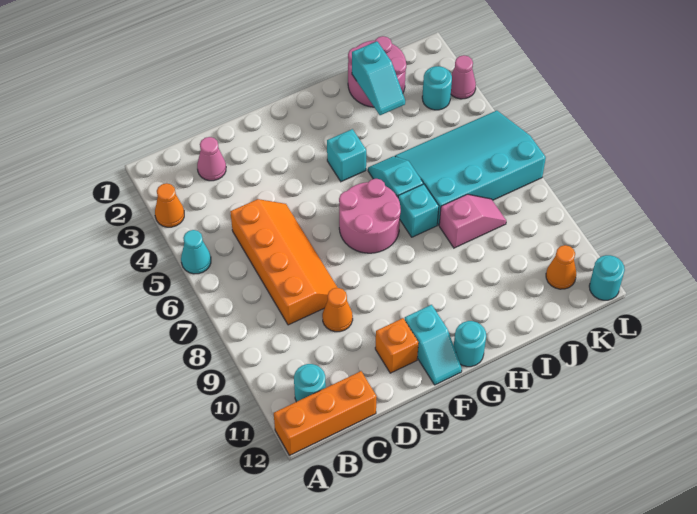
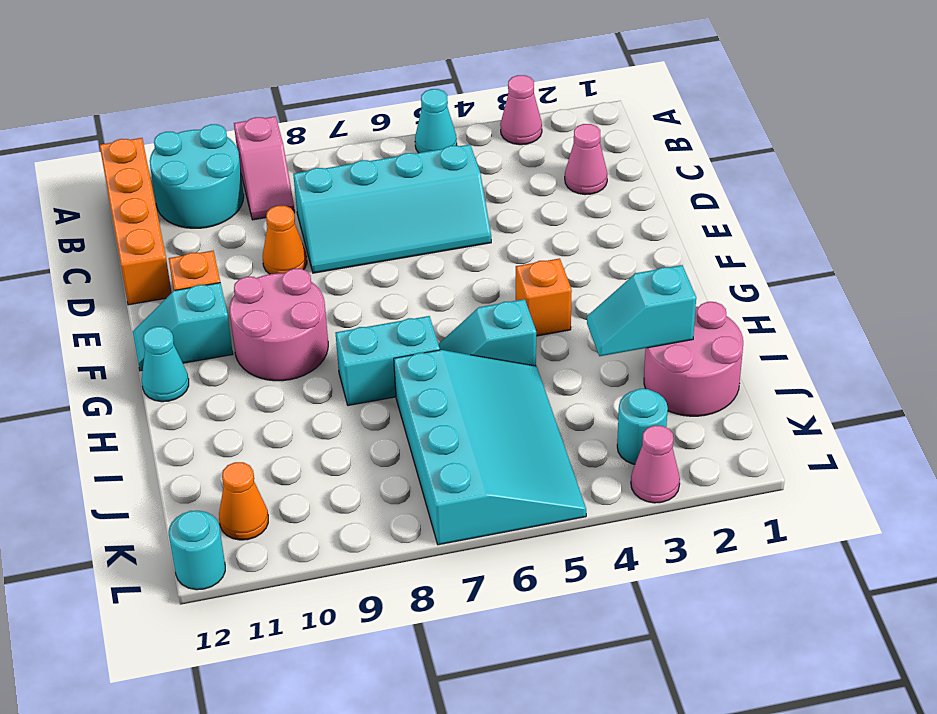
orange 1x1 cone [155,183,184,227] -> pink 1x1 cone [500,75,542,145]
orange 1x3 brick [274,371,377,455] -> orange 1x4 brick [100,138,172,305]
cyan 1x1 round brick [294,364,326,402] -> cyan 2x2 round brick [150,124,244,228]
orange 2x4 slope [230,199,338,325] -> cyan 2x4 slope [293,145,491,273]
pink 2x2 round brick [339,179,401,253] -> pink 2x2 round brick moved to [229,269,328,381]
cyan 1x1 brick [327,129,366,182] -> orange 1x1 brick [516,259,572,336]
cyan 1x1 round brick [454,321,486,367] -> cyan 1x1 cone [142,327,189,402]
cyan 1x2 slope [368,156,423,197] -> cyan 1x2 slope turned to [438,299,536,366]
cyan 1x1 brick [398,184,439,237] -> cyan 1x2 brick [336,316,440,406]
pink 1x2 slope [439,194,506,248] -> pink 1x2 slope moved to [234,116,295,220]

